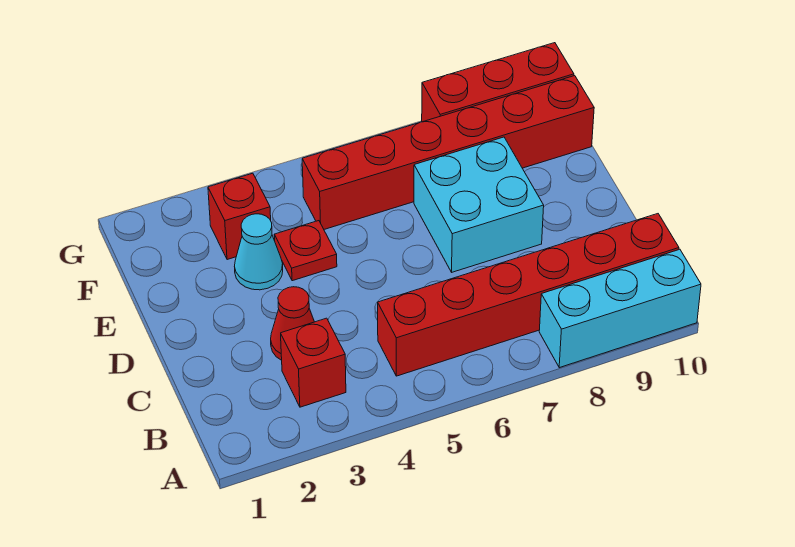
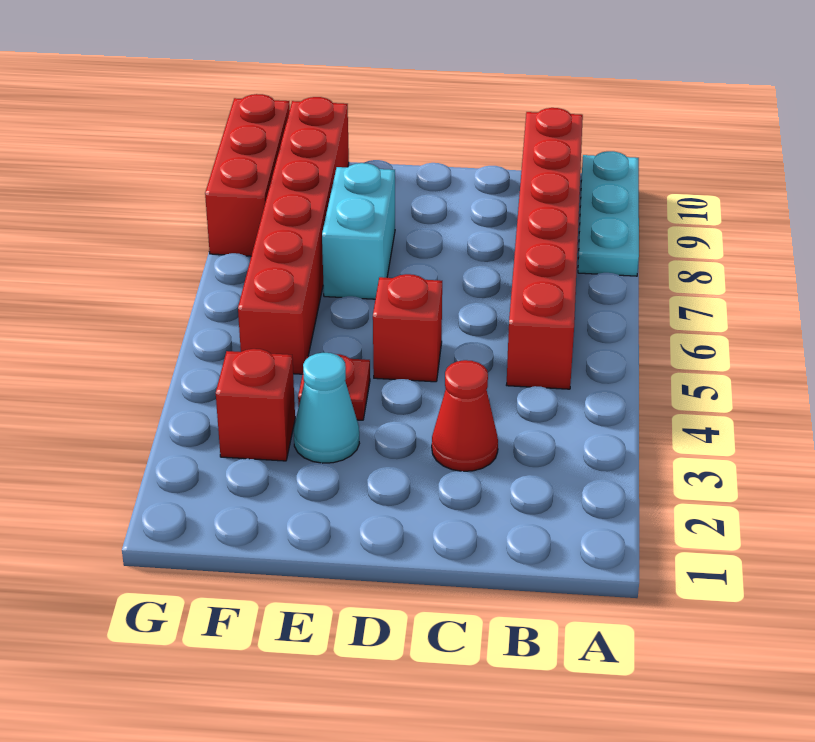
cyan 1x3 brick [539,249,701,368] -> cyan 1x3 plate [578,151,639,276]
red 1x1 brick [281,318,346,407] -> red 1x1 brick moved to [373,274,442,382]
cyan 2x2 brick [414,137,544,272] -> cyan 1x2 brick [322,163,395,299]

